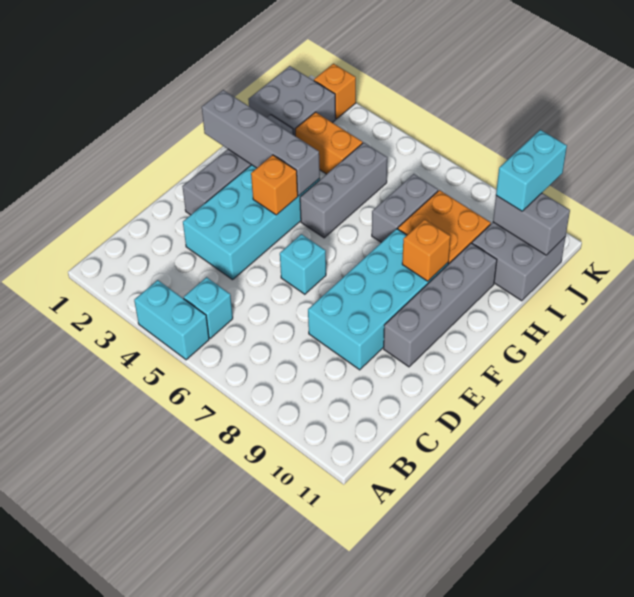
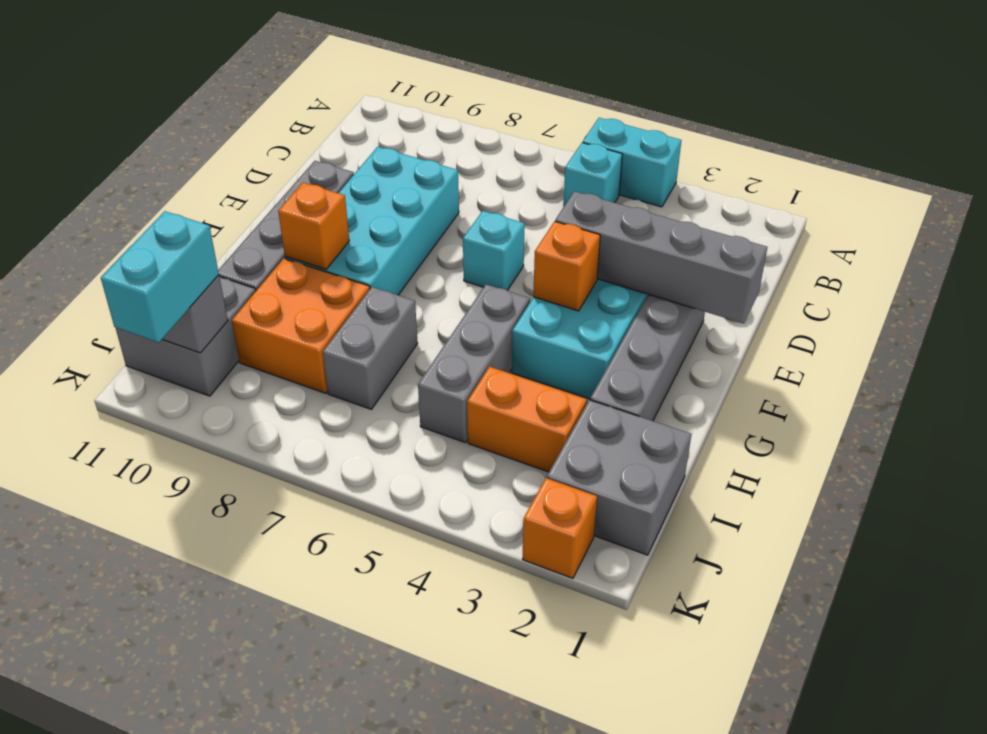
grey 1x4 brick [202,90,320,196] -> grey 1x4 brick moved to [555,191,767,324]

